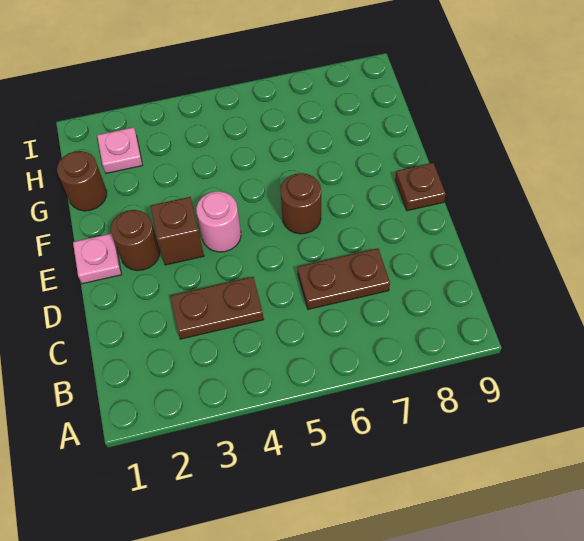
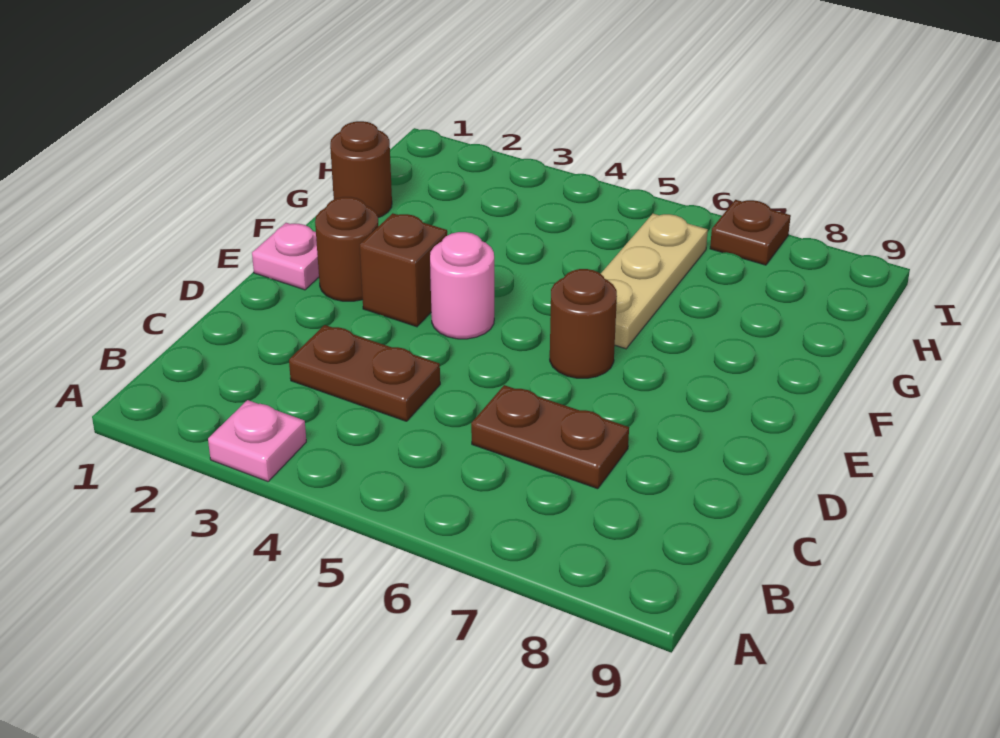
brown 1x1 plate [395,163,446,211] -> brown 1x1 plate moved to [710,200,791,265]
none -> tan 1x3 plate [601,214,708,349]
pink 1x1 plate [97,127,142,173] -> pink 1x1 plate moved to [208,400,306,482]

